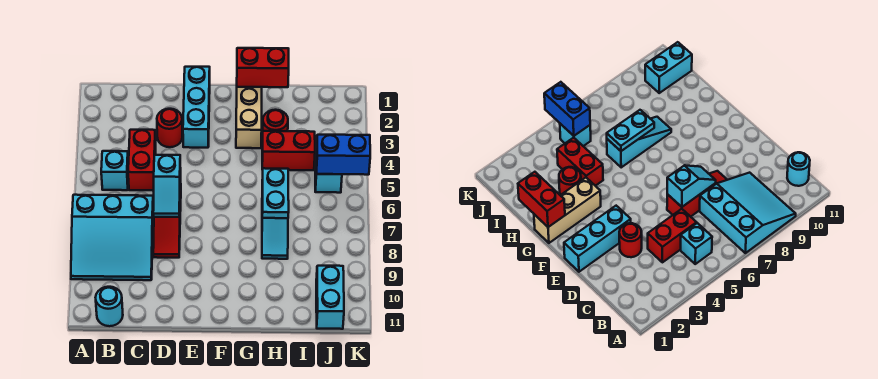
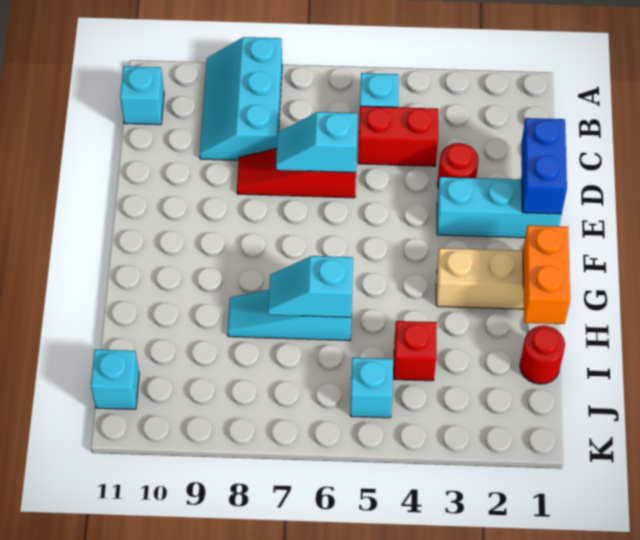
cyan 3x3 slope [71,195,154,280] -> cyan 2x3 slope [199,37,282,160]
cyan 1x1 round brick [96,287,123,326] -> cyan 1x1 brick [120,66,164,125]
red 1x2 brick [237,48,289,87] -> orange 1x2 brick [523,225,570,324]
red 1x1 round brick [262,110,288,138] -> red 1x1 round brick moved to [520,326,565,384]
red 1x2 brick [262,131,315,170] -> red 1x1 brick [394,321,437,381]
cyan 1x2 plate [262,168,289,218] -> cyan 1x2 slope [268,256,353,317]
blue 1x2 brick [316,135,370,175] -> blue 1x2 brick moved to [521,118,567,214]
cyan 1x2 brick [316,266,344,329] -> cyan 1x1 brick [91,349,139,409]

